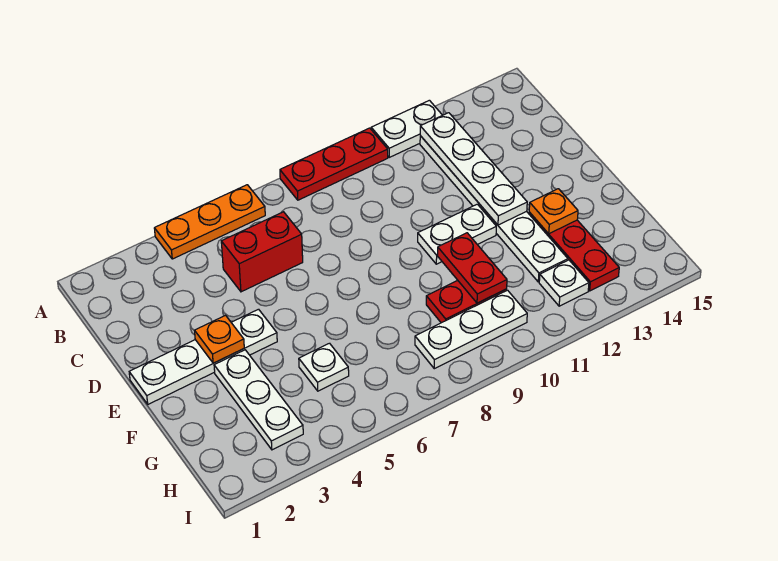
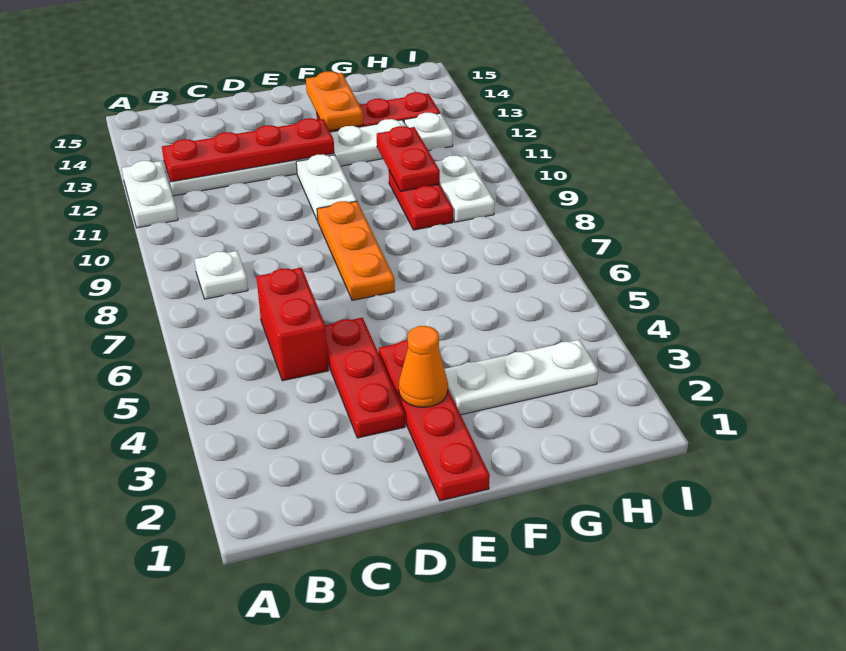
orange 1x3 plate [154,185,265,259] -> orange 1x3 plate moved to [317,201,395,300]
red 1x3 plate [280,128,388,200] -> red 1x3 plate moved to [325,318,405,438]
white 1x4 plate [420,113,527,225] -> red 1x4 plate [162,118,334,182]
white 1x4 plate [129,309,277,404] -> red 1x4 plate [379,340,490,501]
orange 1x1 plate [195,315,244,363] -> orange 1x1 cone [399,326,448,407]
red 1x2 plate [438,233,507,303] -> red 1x2 plate turned to [377,126,440,191]
orange 1x1 plate [529,189,578,234] -> orange 1x2 plate [306,71,363,131]
white 1x1 plate [299,343,349,391] -> white 1x1 plate moved to [194,251,248,299]
white 1x3 plate [415,290,527,369] -> white 1x2 plate [435,155,495,222]

